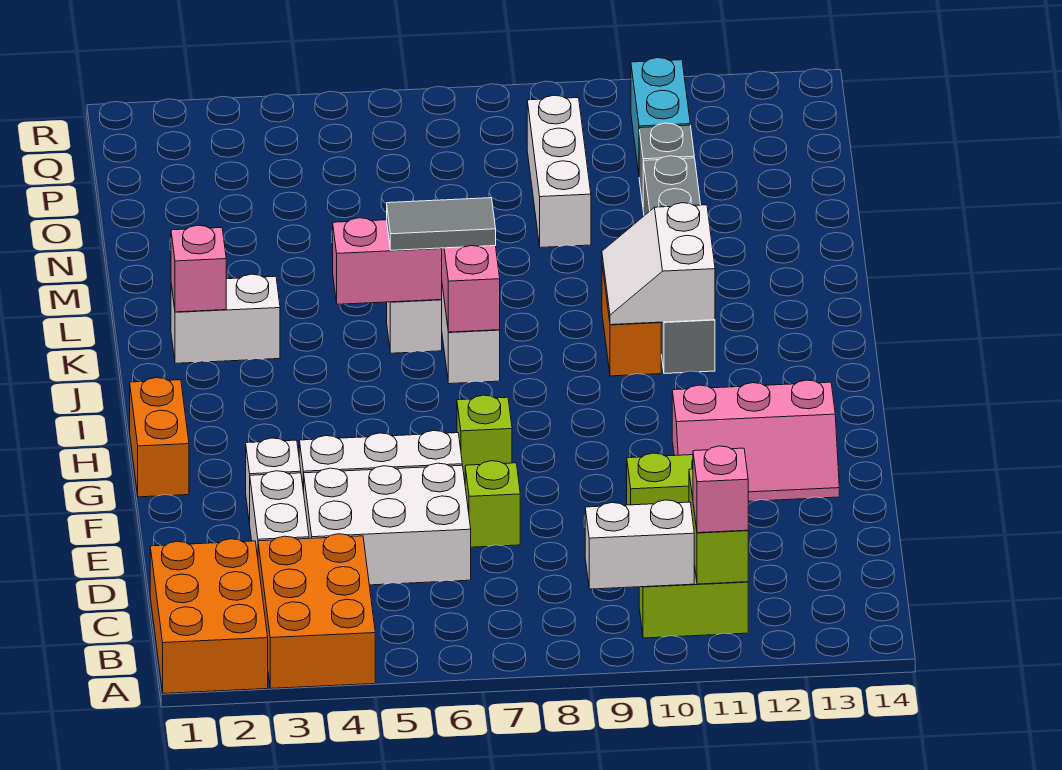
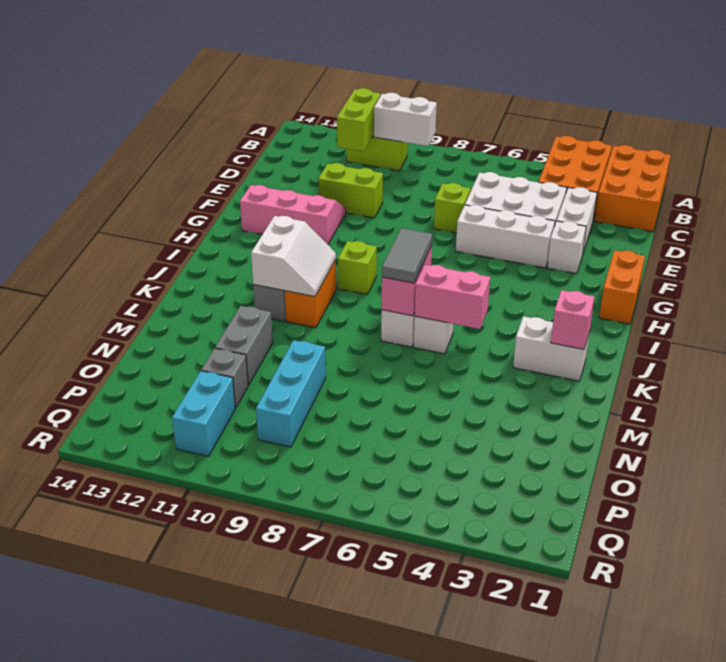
pink 1x1 brick [693,446,748,533] -> none
lime 1x1 brick [457,395,512,480] -> lime 1x1 brick moved to [338,241,377,294]
grey 1x2 tile [387,198,496,250] -> grey 1x2 tile turned to [382,228,432,283]
white 1x3 brick [527,95,591,248] -> cyan 1x3 brick [256,340,326,447]

